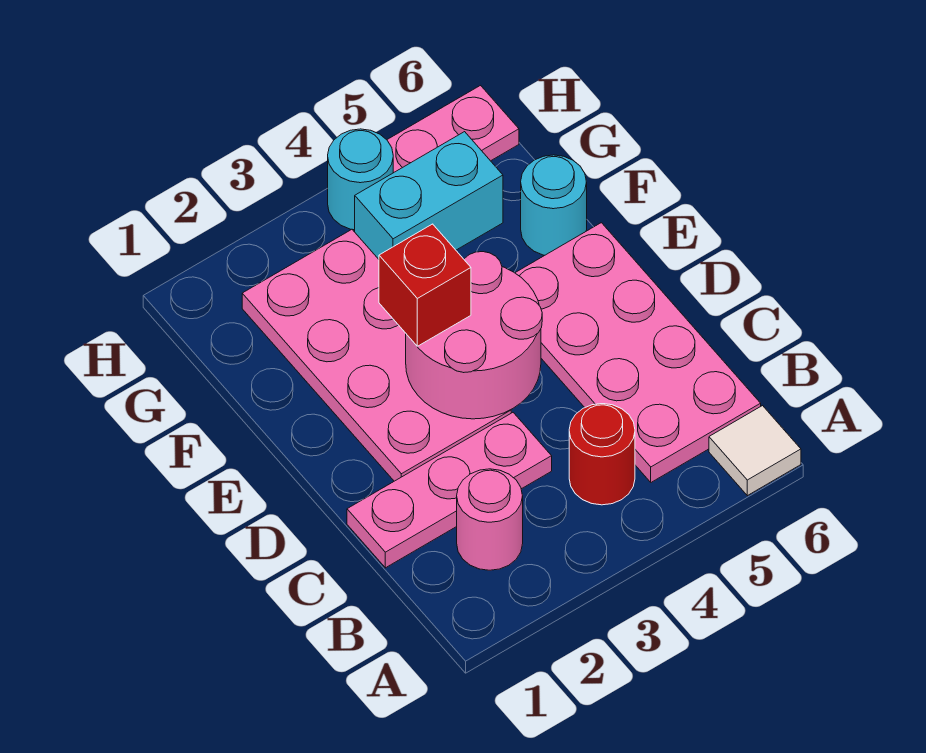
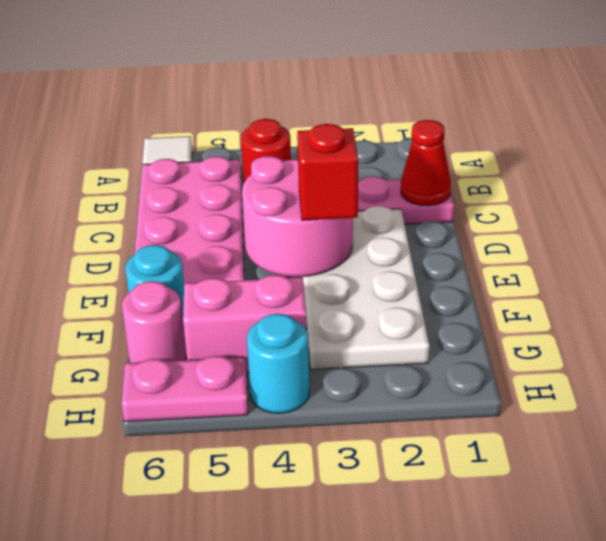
pink 1x1 round brick [457,469,523,570] -> pink 1x1 round brick moved to [122,281,186,363]
none -> red 1x1 cone [401,120,451,206]
pink 2x4 plate [242,229,511,481] -> white 2x4 plate [303,206,429,369]
cyan 1x2 brick [355,132,503,259] -> pink 1x2 brick [183,275,306,373]

